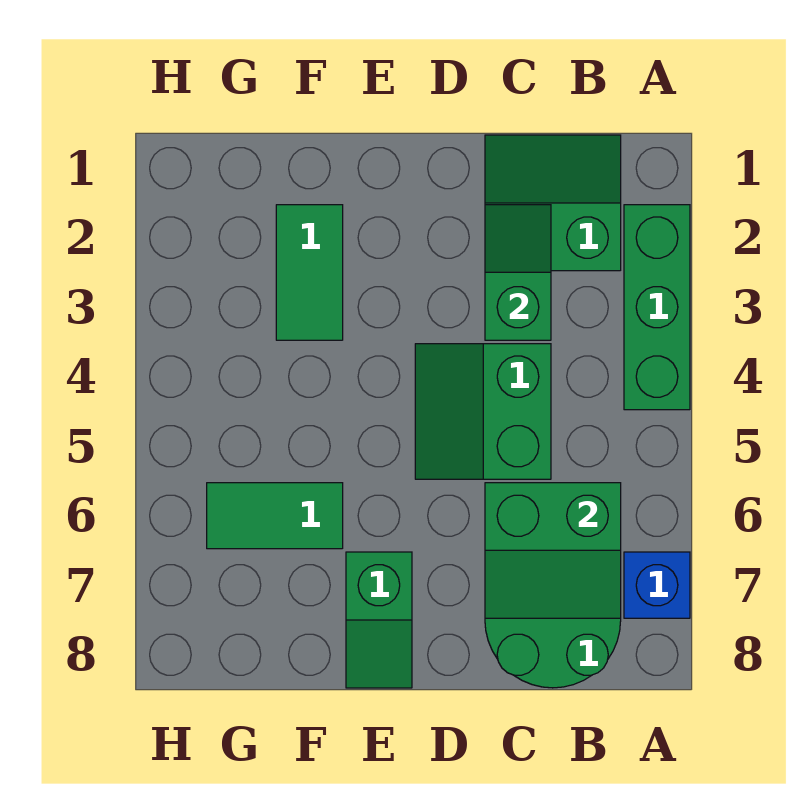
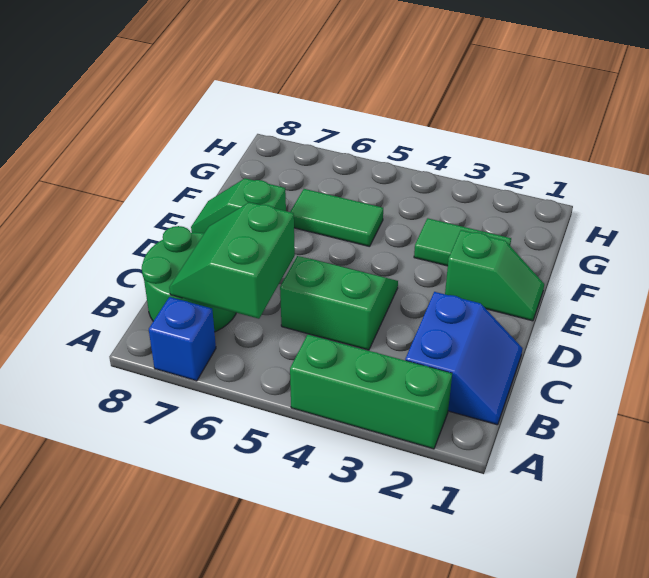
green 2x2 slope [485,135,621,271] -> blue 2x2 slope [405,292,522,425]
green 1x2 slope [485,205,551,340] -> green 1x2 slope moved to [445,230,544,321]
green 1x2 tile [207,483,343,549] -> green 1x2 tile turned to [290,189,383,247]

